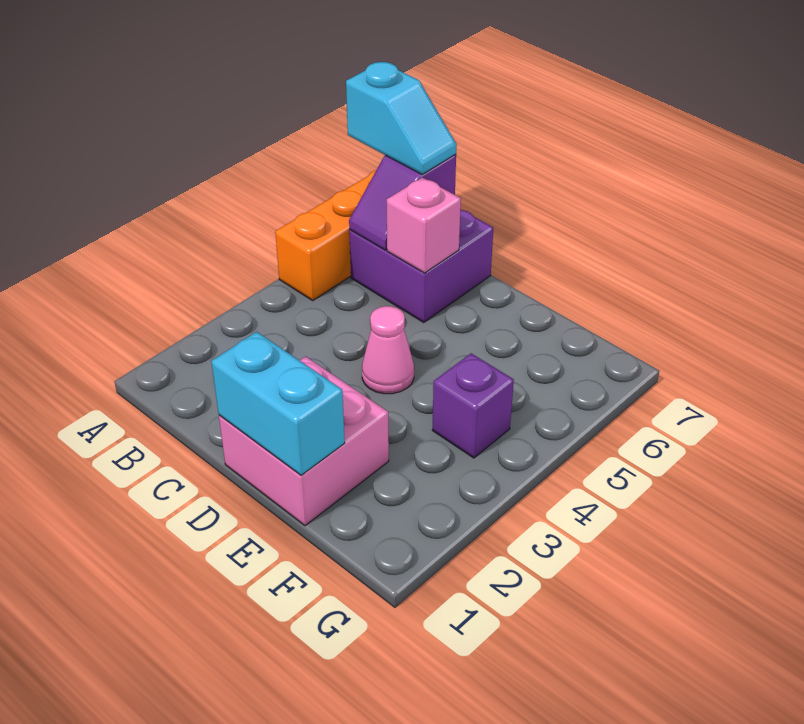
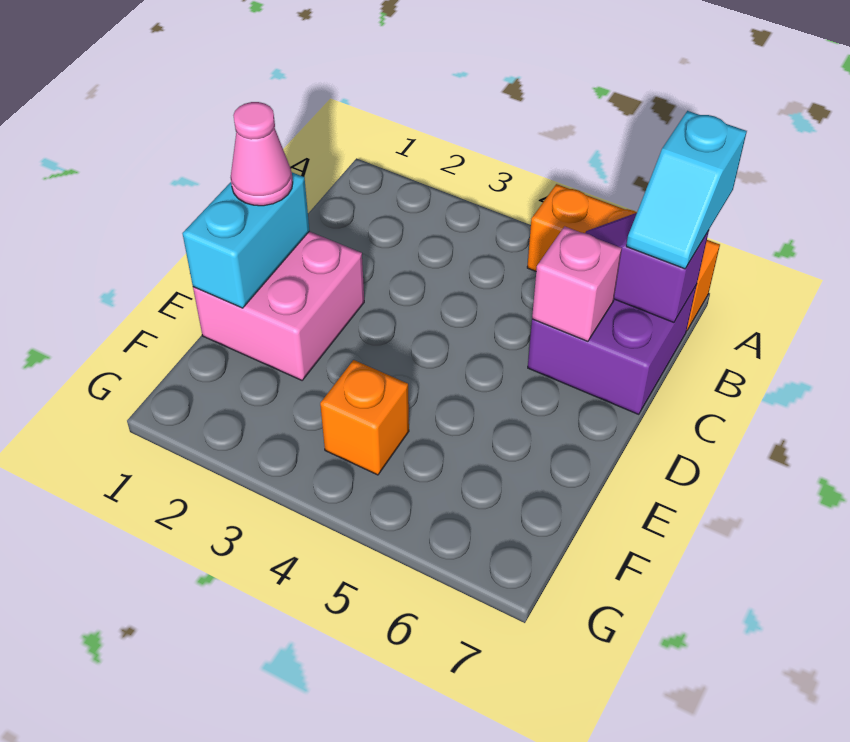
pink 1x1 cone [362,306,414,394] -> pink 1x1 cone moved to [231,102,293,206]
purple 1x1 brick [432,353,514,458] -> orange 1x1 brick [320,360,409,475]

